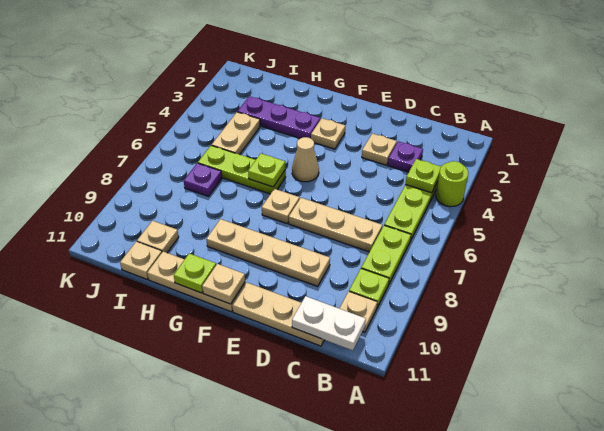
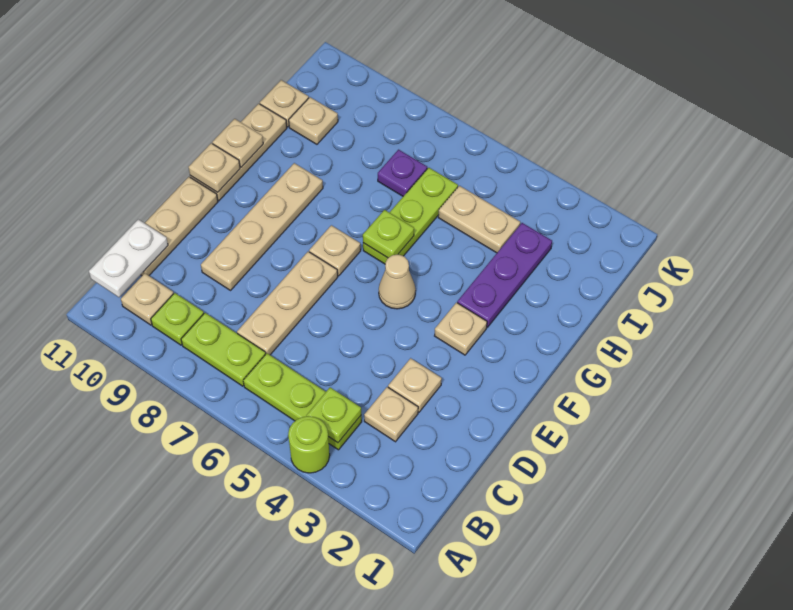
purple 1x1 plate [388,141,423,172] -> tan 1x1 plate [364,387,418,442]
lime 1x1 plate [174,253,216,293] -> tan 1x1 plate [212,119,263,167]

